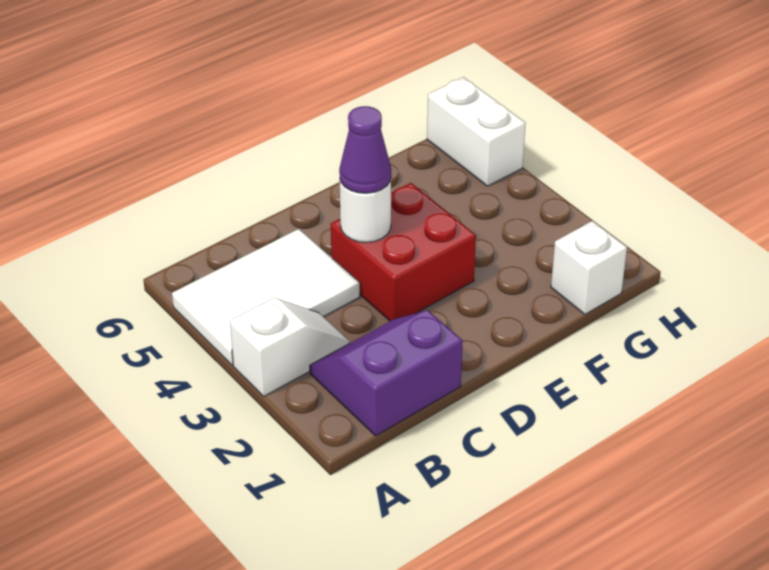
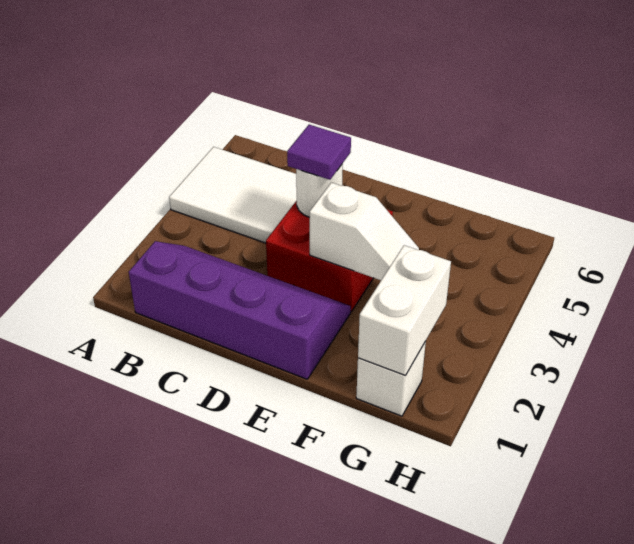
white 1x2 slope [230,298,350,396] -> white 1x2 slope moved to [310,183,419,280]
purple 2x2 slope [310,310,463,436] -> purple 2x4 slope [129,241,351,379]
purple 1x1 cone [339,106,391,193] -> purple 1x1 tile [287,125,351,180]
white 1x2 brick [427,77,526,186] -> white 1x2 brick moved to [358,245,451,376]

